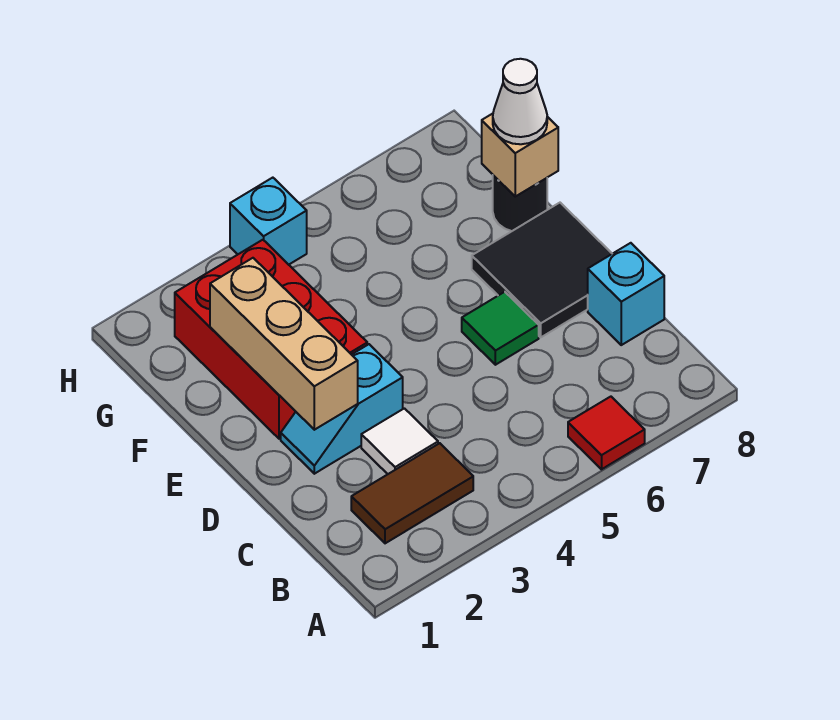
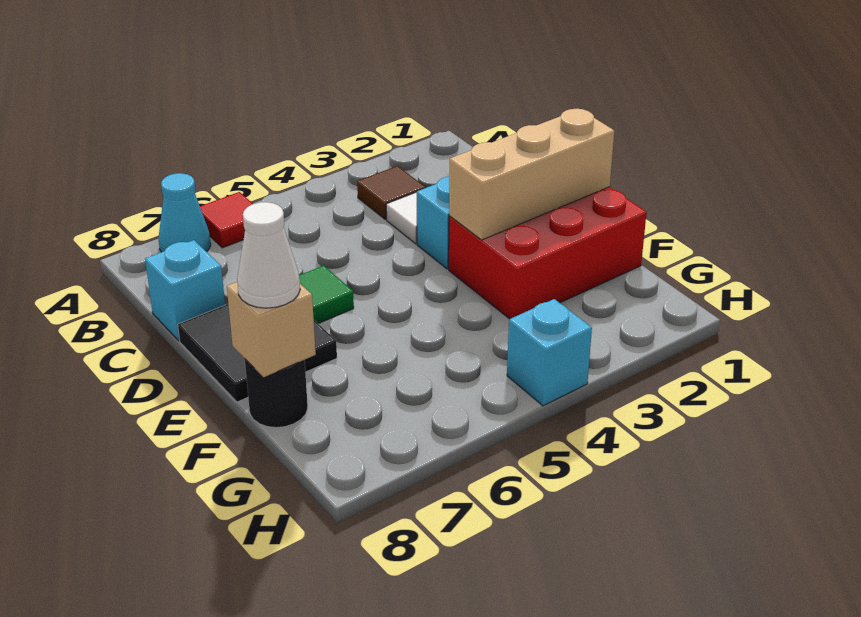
none -> cyan 1x1 cone [159,173,211,252]
brown 1x2 tile [351,443,473,543] -> brown 1x1 tile [357,166,426,220]
tan 1x3 brick [210,258,358,430] -> tan 1x3 brick turned to [449,109,614,240]
red 2x3 brick [175,240,367,439] -> red 2x3 brick turned to [449,187,647,319]

